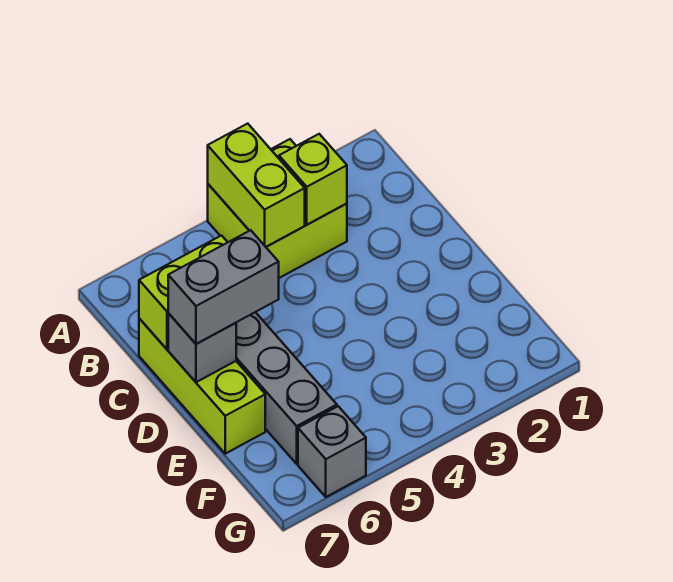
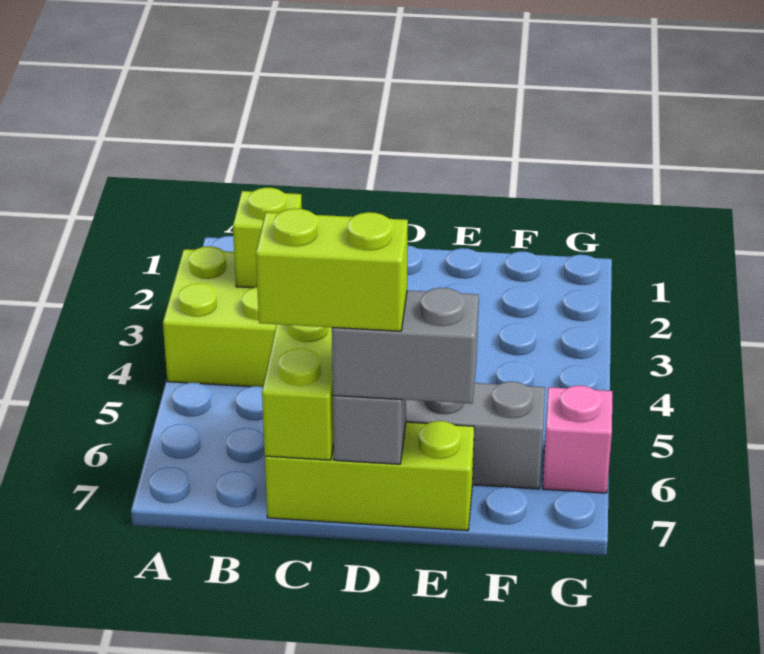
lime 1x2 brick [208,124,305,247] -> lime 1x2 brick moved to [256,208,408,331]
grey 1x2 brick [168,230,279,344] -> grey 1x2 brick turned to [332,288,479,404]
grey 1x1 brick [298,406,366,497] -> pink 1x1 brick [543,385,612,493]

